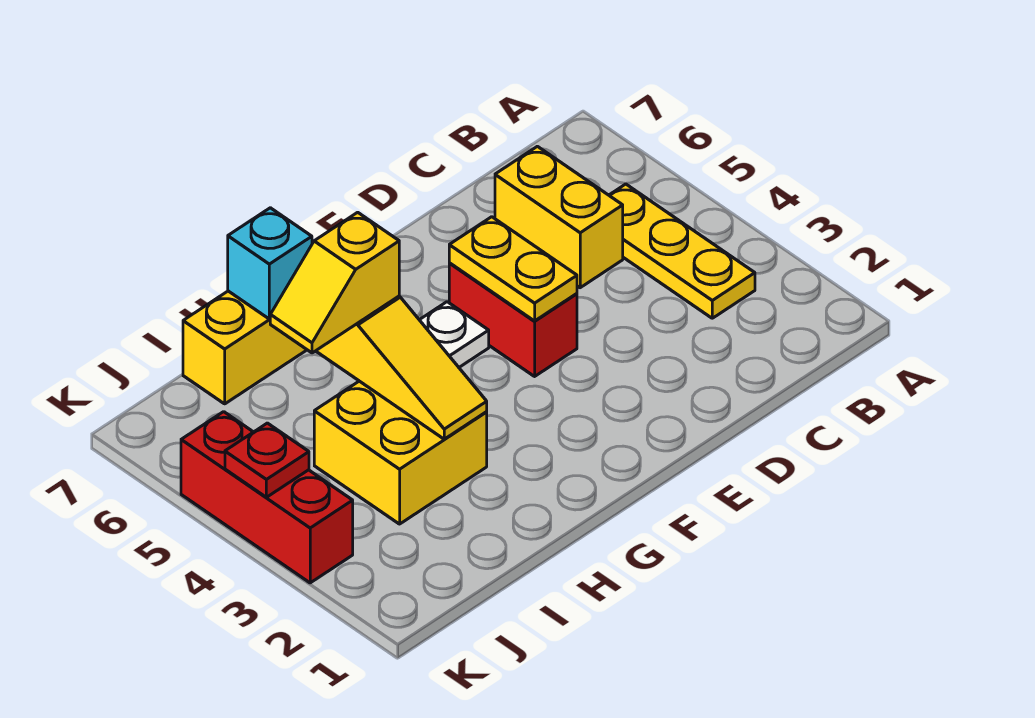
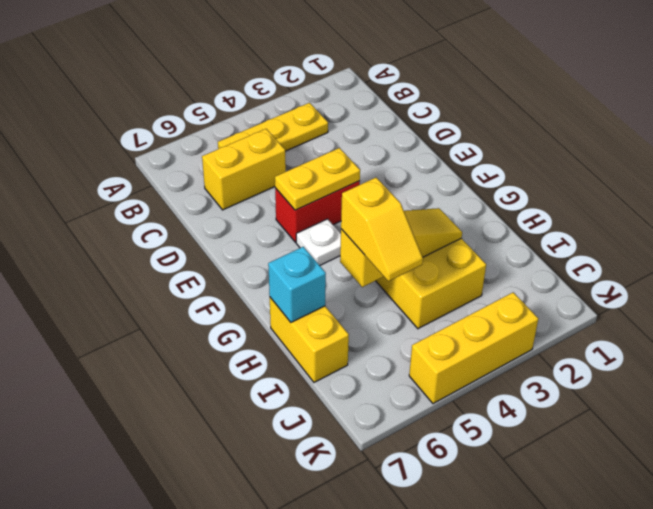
red 1x3 brick [181,412,353,583] -> yellow 1x3 brick [409,292,538,404]
red 1x1 plate [225,423,309,497] -> none

